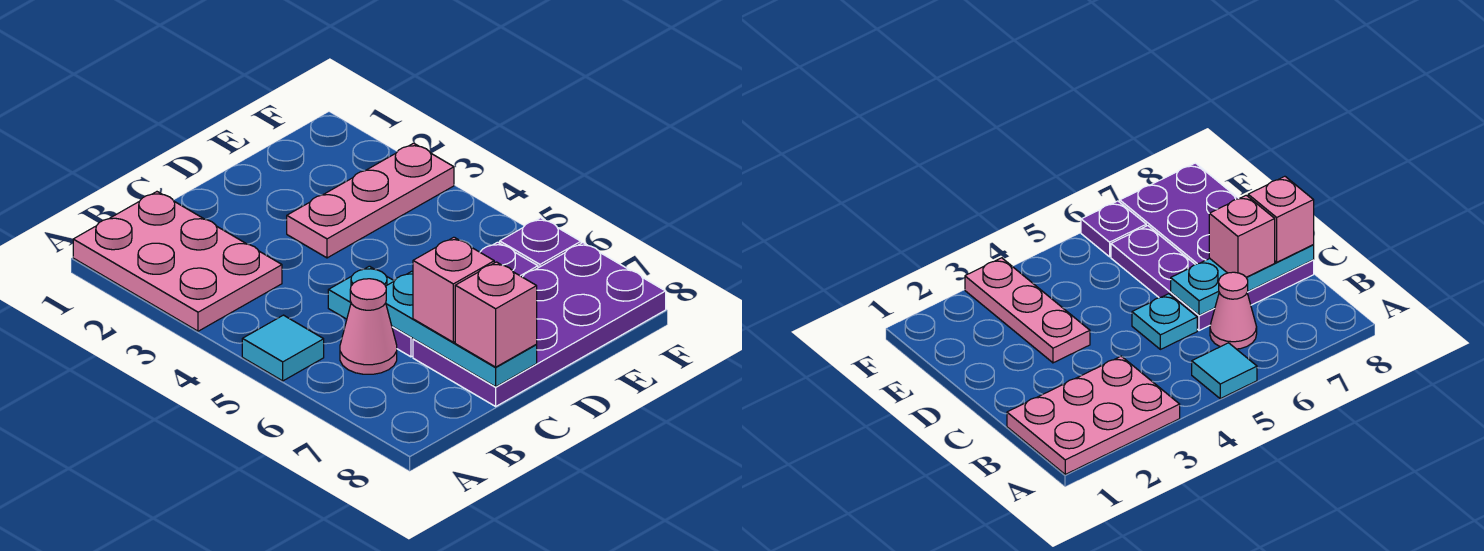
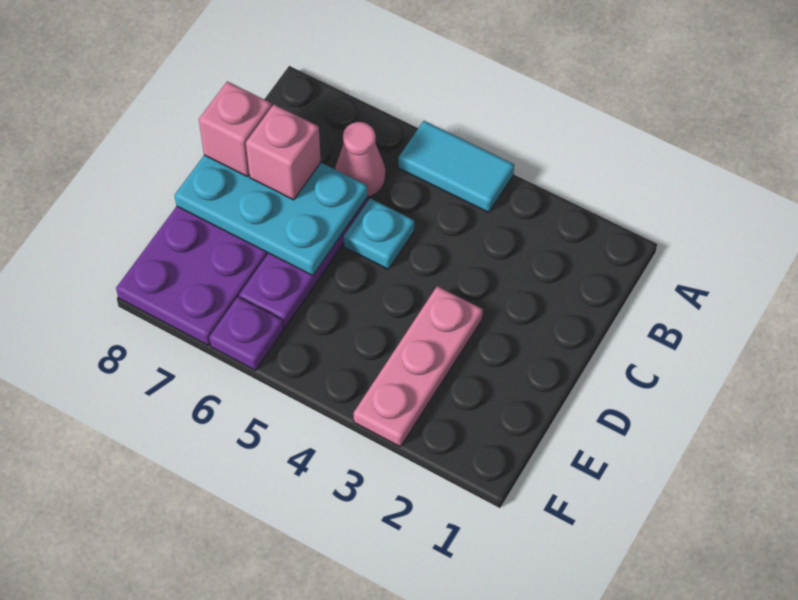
pink 2x3 plate [73,192,282,331] -> none
cyan 1x1 tile [242,315,324,381] -> cyan 1x2 tile [398,121,514,213]
cyan 1x3 plate [386,271,537,387] -> cyan 2x3 plate [175,155,368,276]

